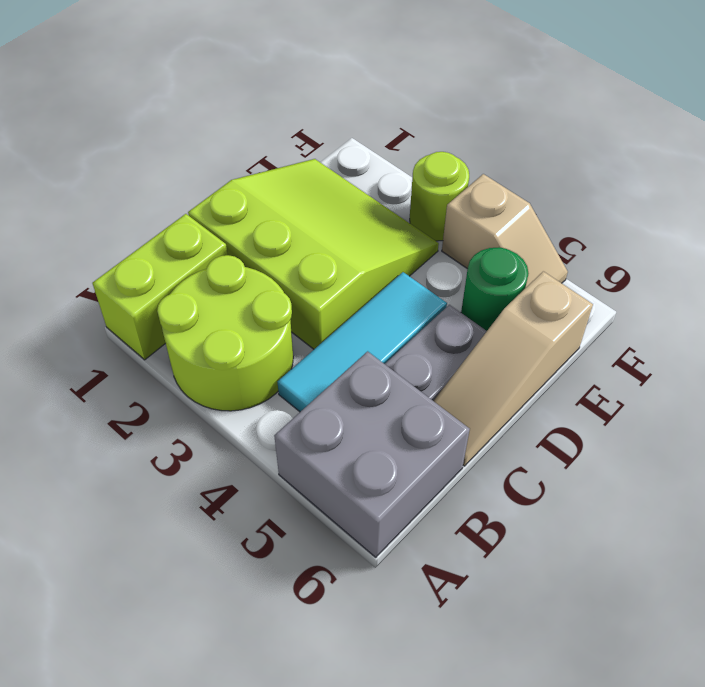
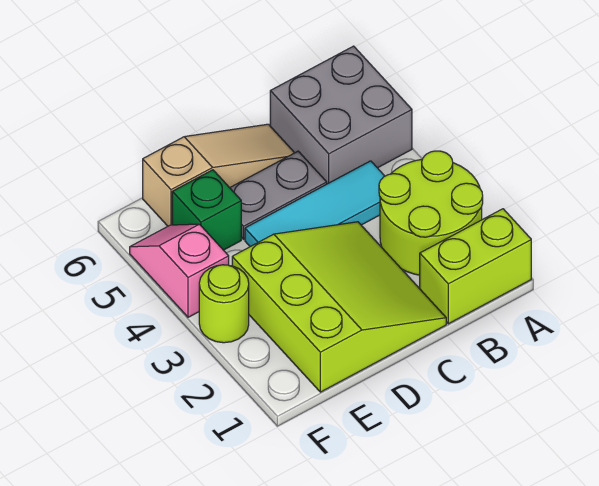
lime 3x3 slope [188,159,439,349] -> lime 3x3 slope turned to [232,222,446,392]
green 1x1 round brick [461,247,529,331] -> green 1x1 brick [172,170,241,250]
tan 1x2 slope [442,174,568,288] -> pink 1x2 slope [130,224,229,317]

